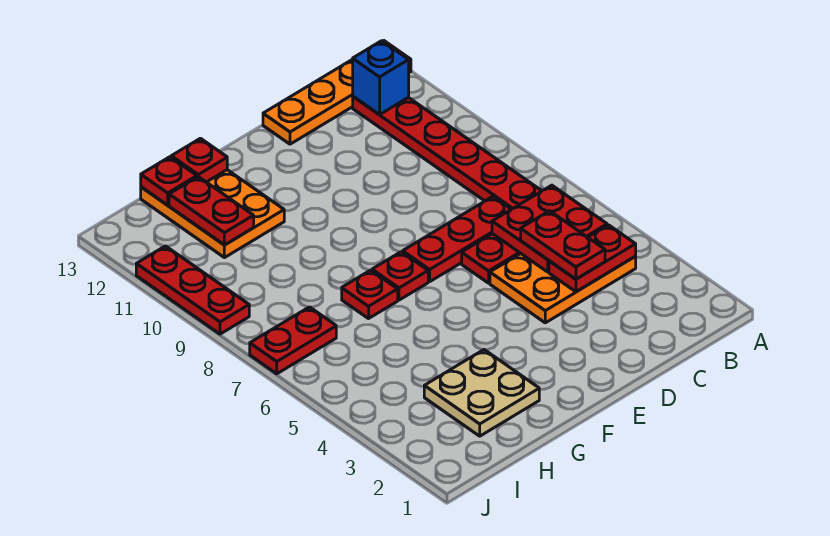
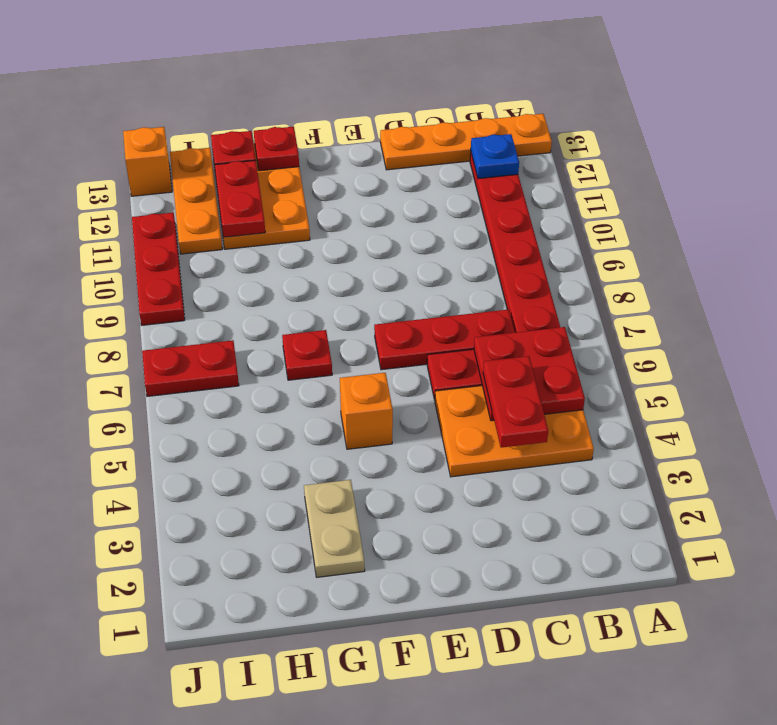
red 1x2 plate [549,225,636,292] -> none
blue 1x1 brick [353,41,409,114] -> blue 1x1 plate [471,134,519,179]
none -> orange 1x1 brick [340,373,393,449]
red 1x1 plate [372,252,428,300] -> none
tan 2x2 plate [424,350,539,436] -> tan 1x2 plate [304,480,365,577]
none -> orange 1x3 plate [170,148,222,254]
none -> orange 1x1 brick [123,127,172,196]

